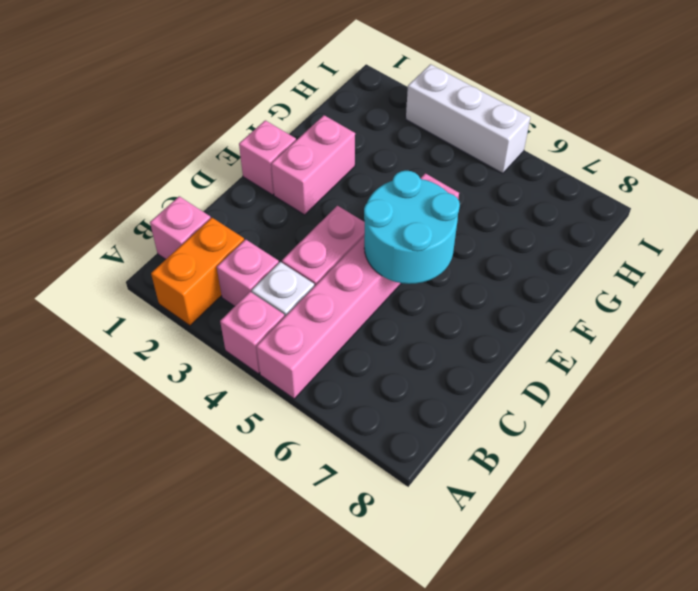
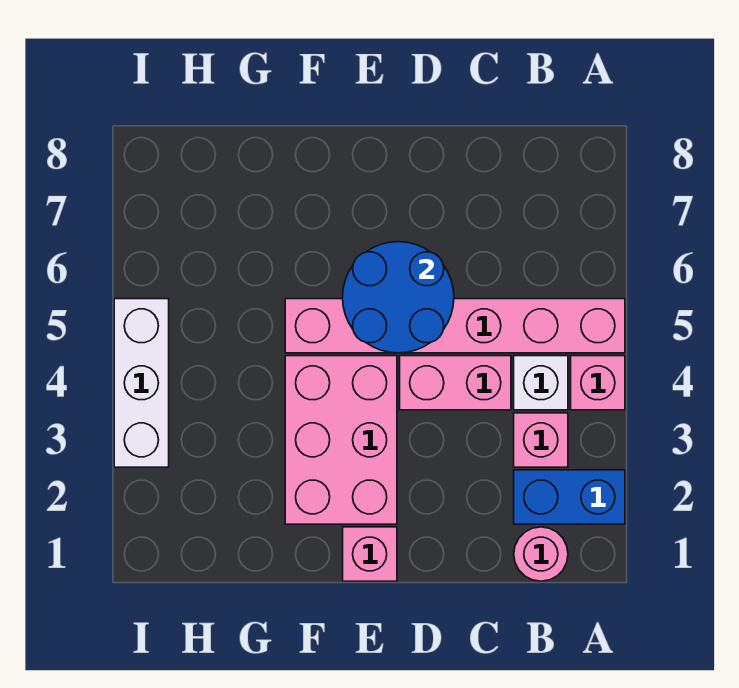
orange 1x2 brick [151,218,244,326] -> blue 1x2 brick [514,470,625,524]
pink 1x1 brick [150,196,211,259] -> pink 1x1 round brick [514,527,568,581]
cyan 2x2 round brick [364,171,460,284] -> blue 2x2 round brick [343,242,454,353]
pink 1x2 brick [271,115,355,215] -> pink 2x3 brick [285,356,397,524]

